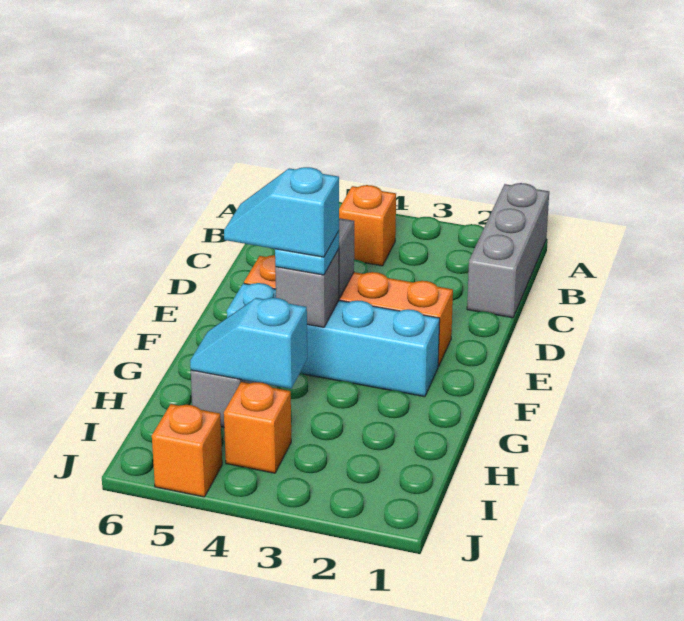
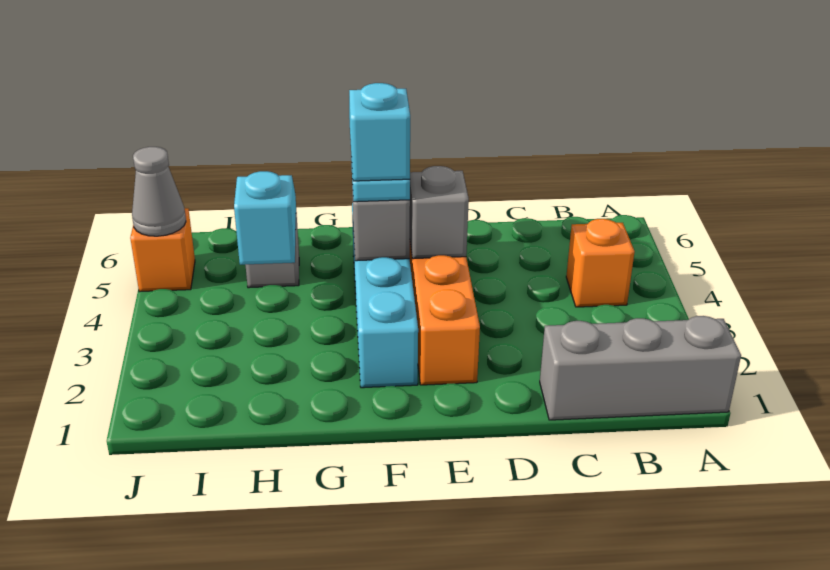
orange 1x1 brick [224,382,291,473] -> none
none -> grey 1x1 cone [132,147,186,236]

